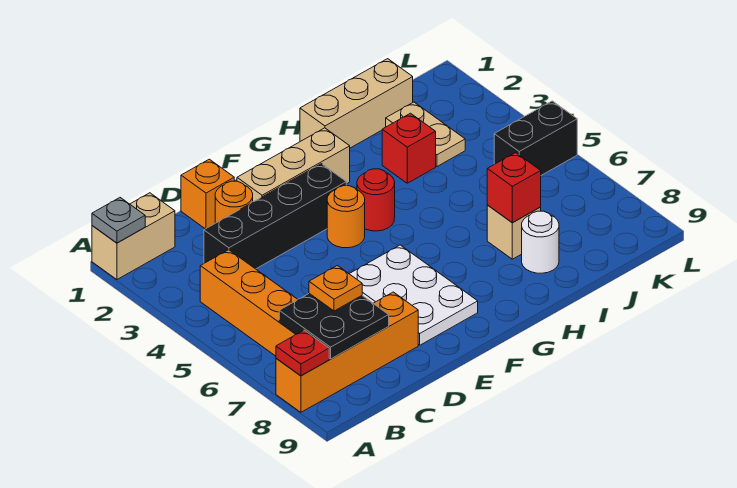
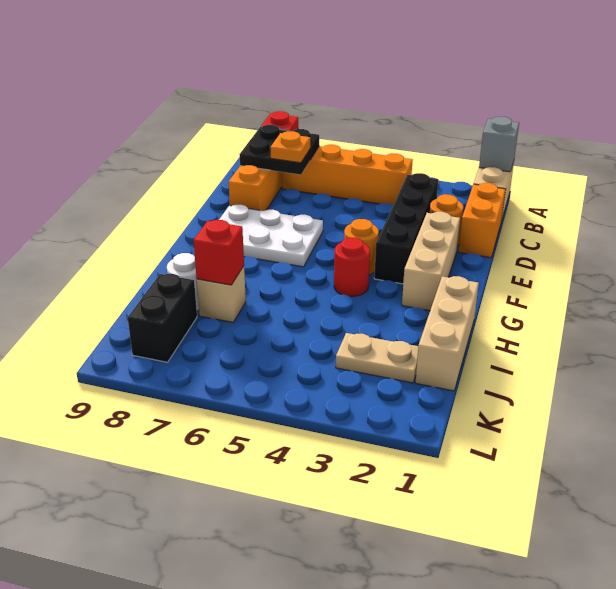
grey 1x1 plate [92,198,145,243] -> grey 1x1 brick [479,117,519,172]
orange 1x1 brick [181,159,234,229] -> orange 1x2 brick [459,183,506,258]
red 1x1 brick [382,113,436,183] -> none
black 1x2 brick [494,101,577,175] -> black 1x2 brick moved to [128,274,197,362]

